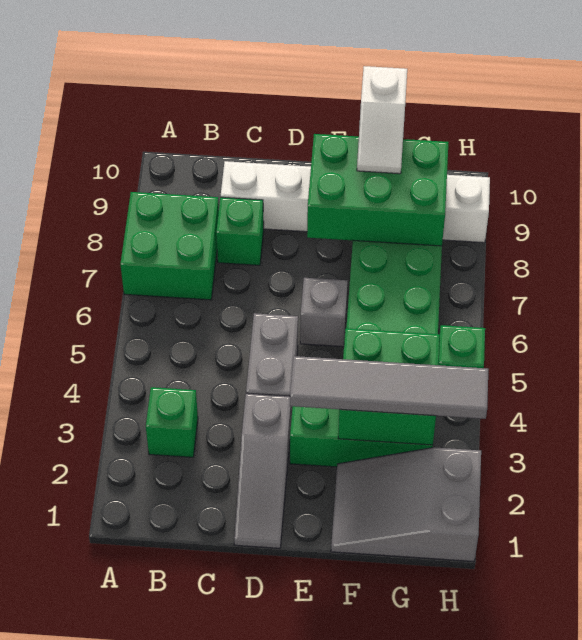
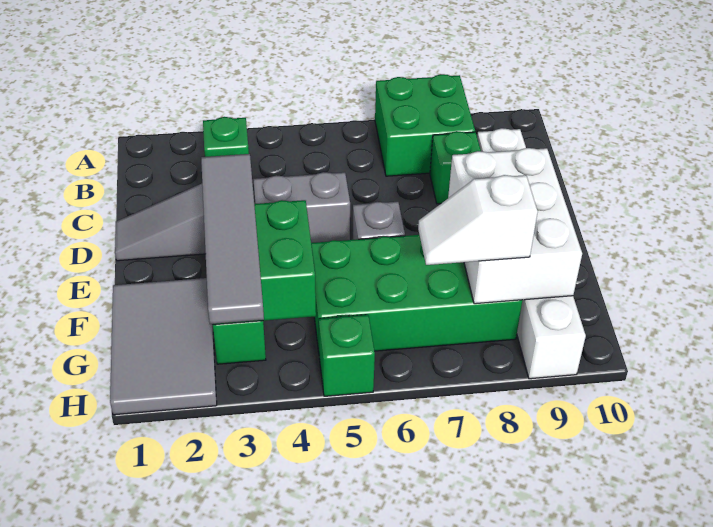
green 2x3 brick [307,134,448,246] -> white 2x3 brick [448,148,582,304]
grey 2x3 slope [331,447,481,562] -> grey 2x3 tile [110,278,217,415]
white 1x2 slope [357,66,407,174] -> white 1x2 slope moved to [418,175,538,265]

